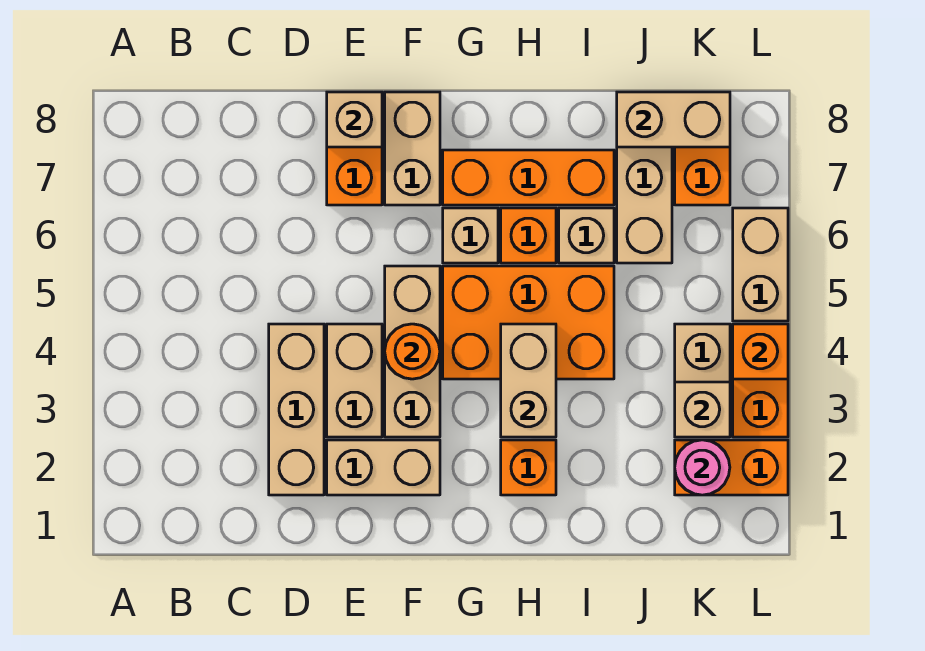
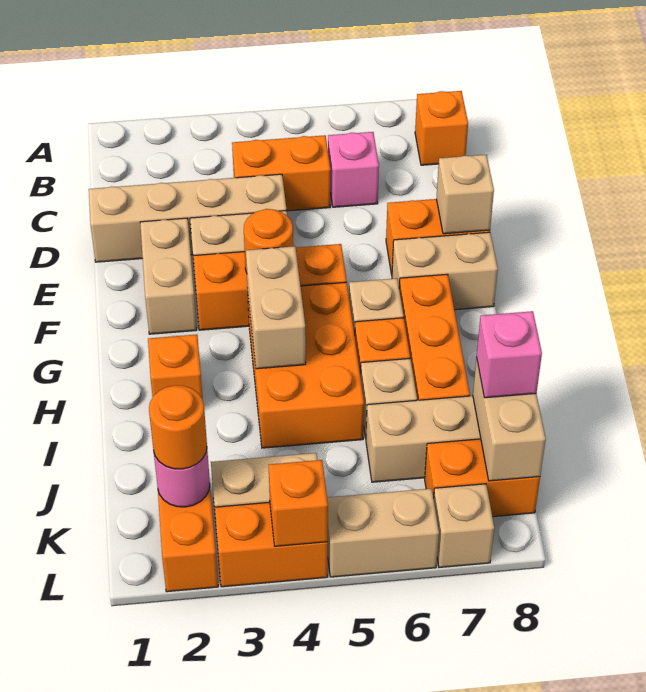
none -> orange 1x1 brick [415,91,468,165]
none -> orange 1x2 brick [232,135,331,211]
none -> pink 1x1 brick [328,132,379,207]
tan 1x3 brick [269,324,324,495] -> tan 1x4 brick [89,174,286,262]
tan 1x3 brick [385,266,440,437] -> orange 1x3 brick [193,244,347,330]
tan 1x2 brick [501,324,556,437] -> tan 1x2 brick turned to [246,246,306,369]
none -> pink 1x1 brick [477,311,542,398]
none -> orange 1x1 round brick [149,385,207,469]
tan 1x1 brick [675,382,730,437] -> tan 1x1 brick moved to [434,484,494,567]

